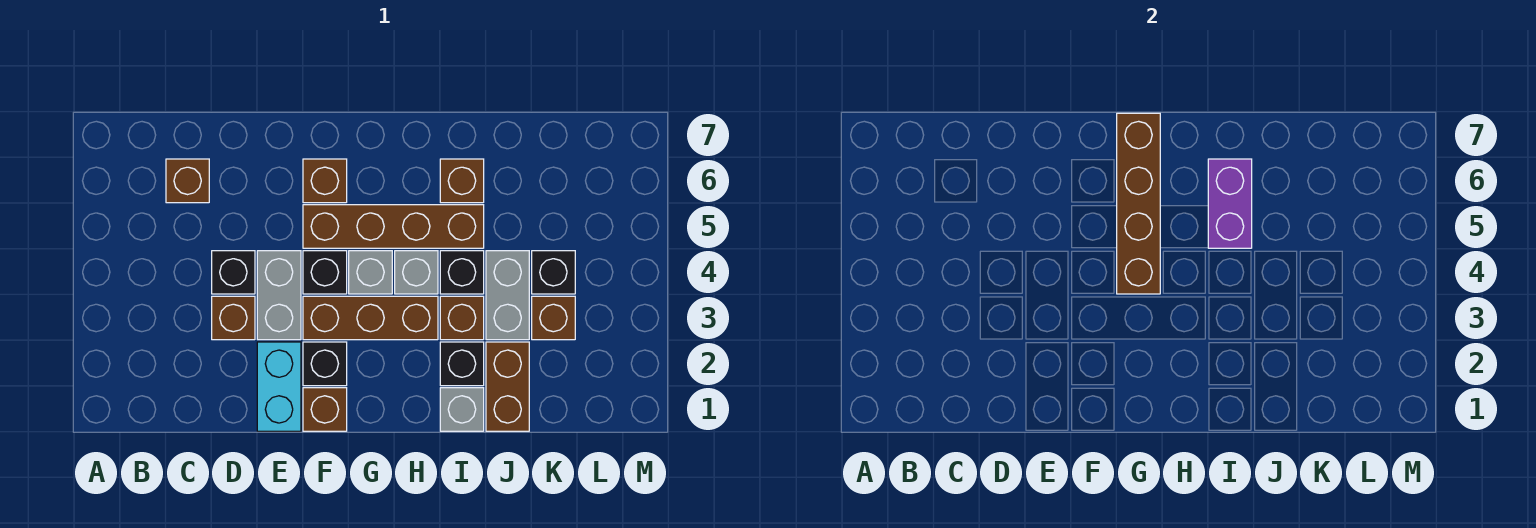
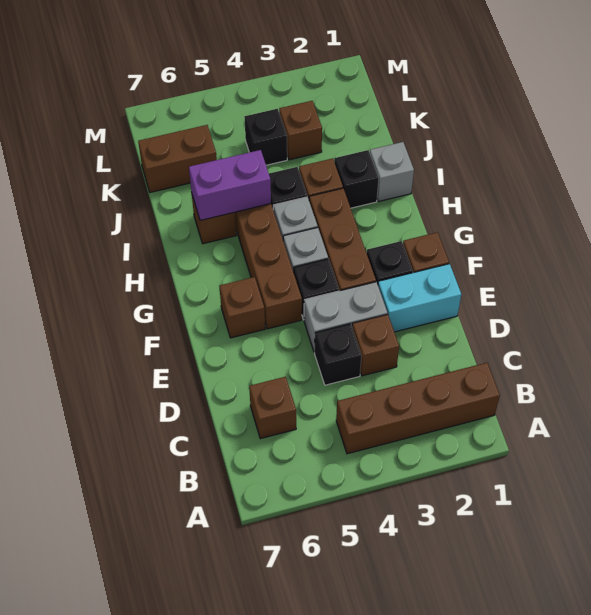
brown 1x4 brick [1117,113,1160,294] -> brown 1x4 brick moved to [336,363,500,454]
brown 1x2 brick [486,342,529,431] -> brown 1x2 brick moved to [138,125,217,192]
grey 1x2 brick [486,251,529,340] -> none

